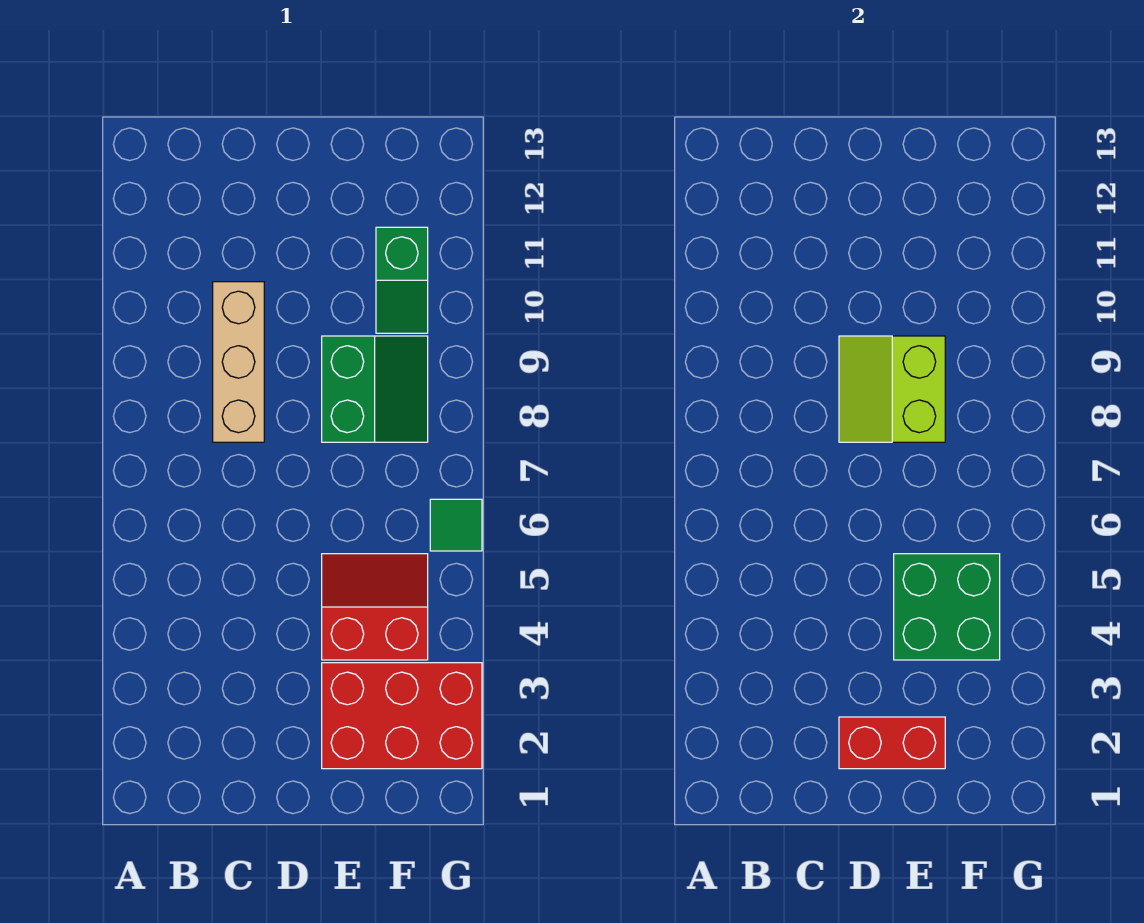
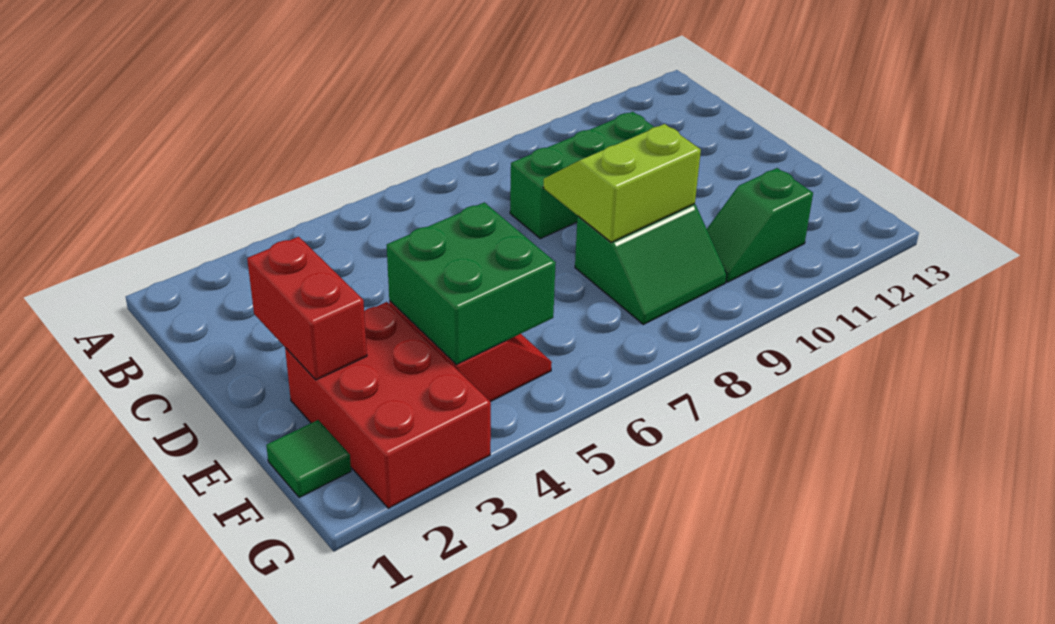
tan 1x3 brick [213,282,264,442] -> green 1x3 brick [510,112,654,239]
green 1x1 tile [430,499,482,551] -> green 1x1 tile moved to [266,420,351,498]

